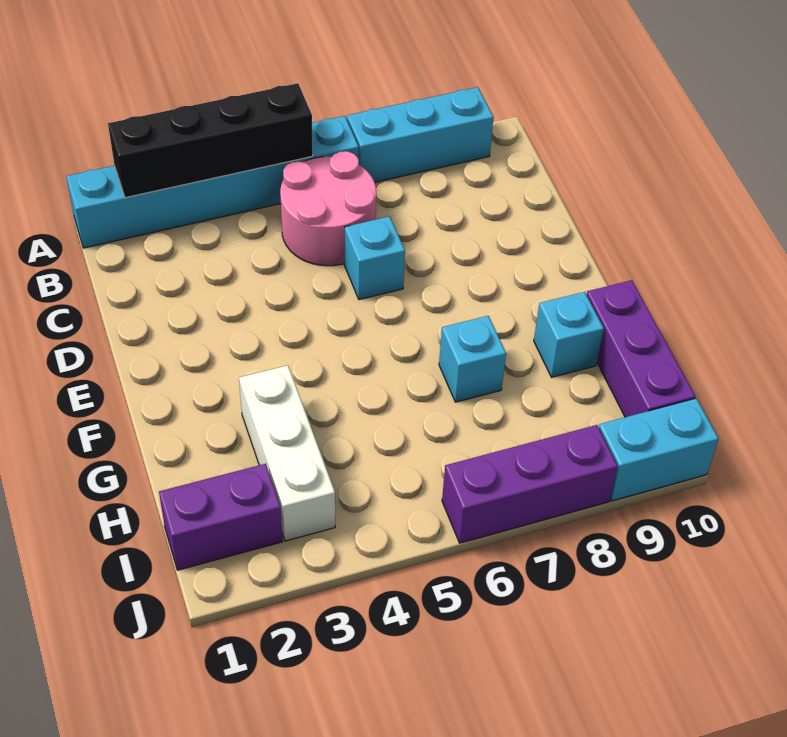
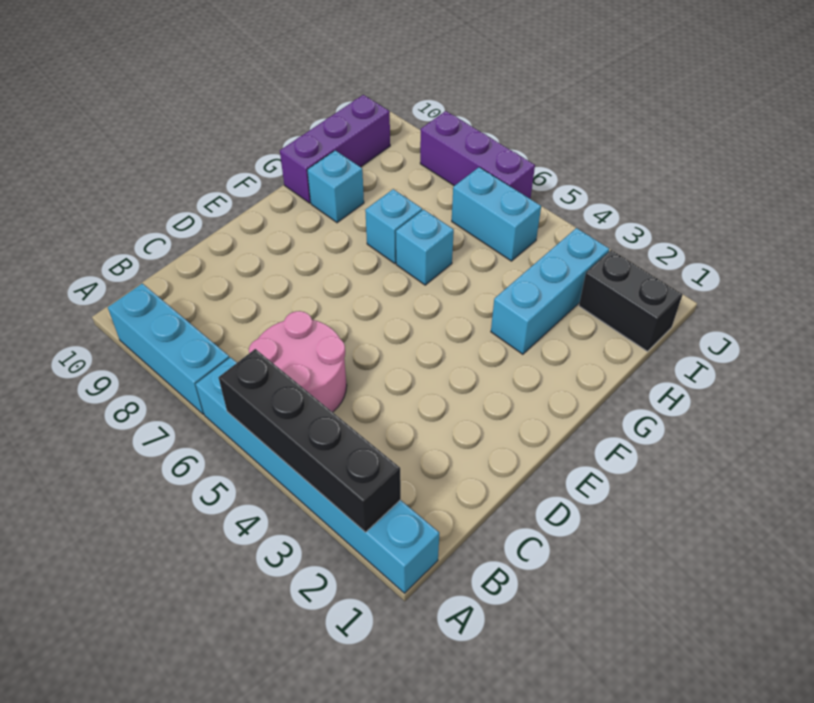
cyan 1x1 brick [345,216,405,300] -> cyan 1x1 brick moved to [396,210,454,285]
white 1x3 brick [239,365,335,541] -> cyan 1x3 brick [491,228,609,354]
purple 1x2 brick [159,464,283,570] -> black 1x2 brick [579,250,683,351]
cyan 1x2 brick [599,398,718,501] -> cyan 1x2 brick moved to [452,167,541,261]

